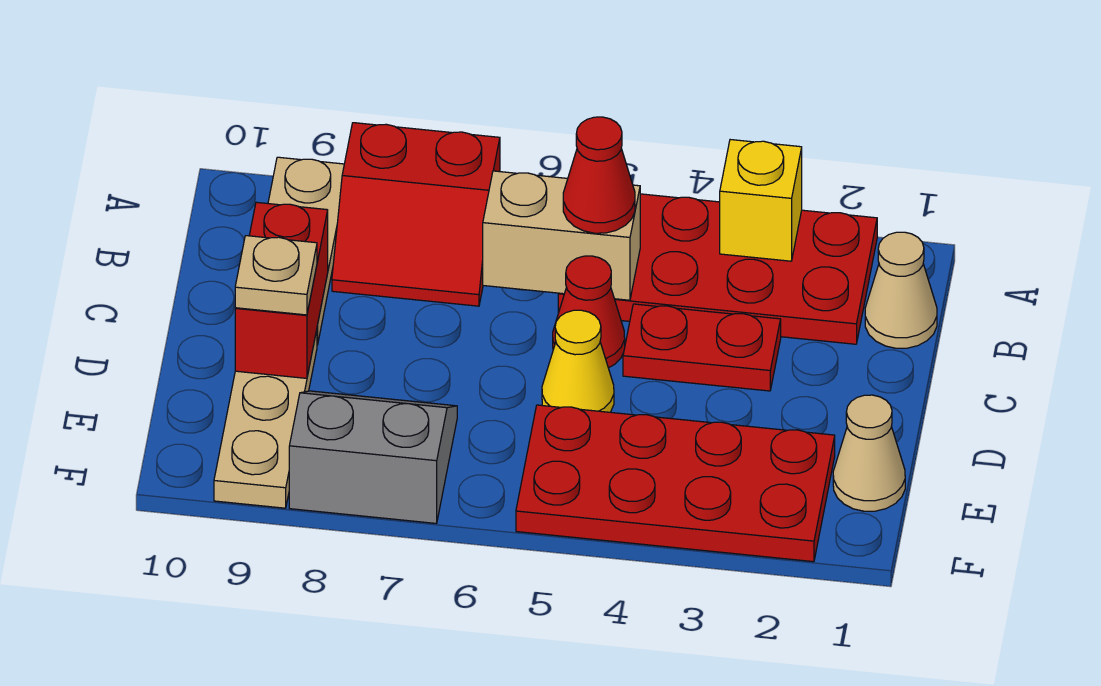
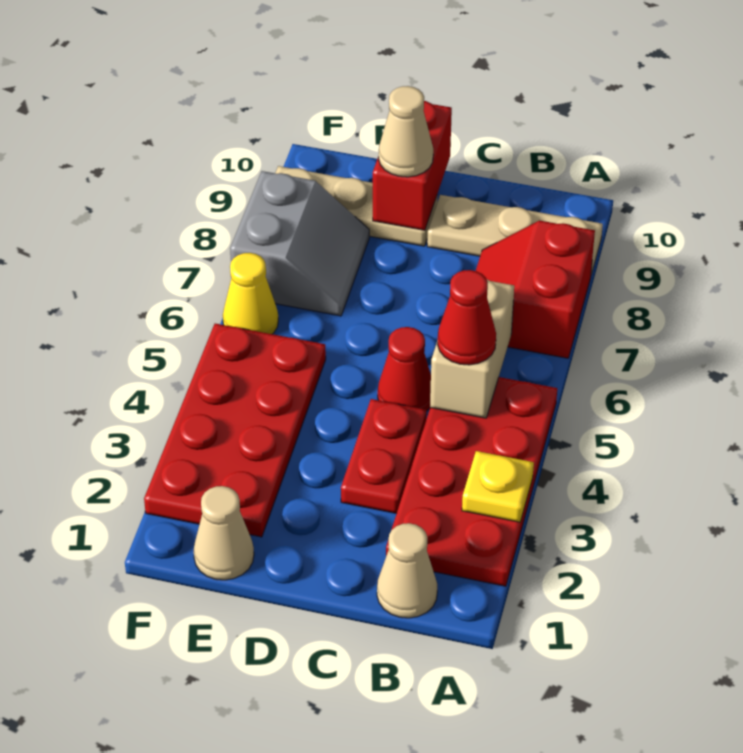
yellow 1x1 brick [720,140,802,261] -> yellow 1x1 plate [462,451,534,522]
red 1x2 brick [235,202,328,378] -> red 1x2 brick turned to [373,101,452,230]
yellow 1x1 cone [542,310,614,412] -> yellow 1x1 cone moved to [223,253,278,334]
tan 1x1 plate [235,236,317,315] -> tan 1x1 cone [379,86,433,177]

